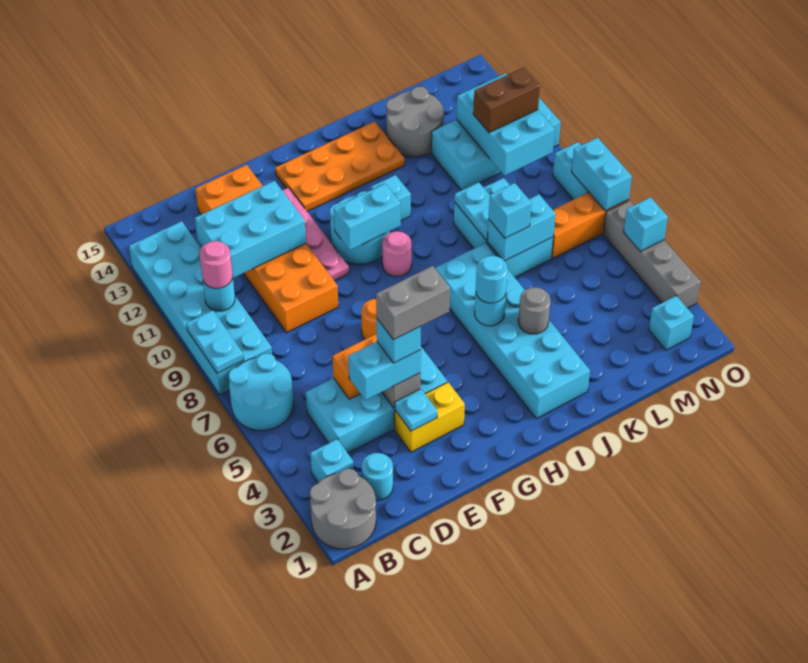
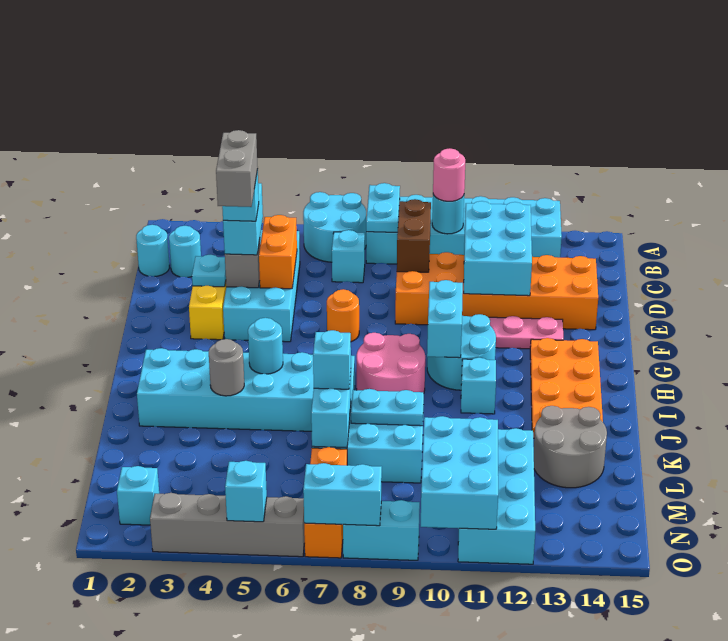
grey 2x2 round brick [310,469,376,549] -> none
cyan 1x2 plate [186,310,244,373] -> cyan 1x2 plate turned to [366,183,400,232]
cyan 1x1 brick [310,439,354,483] -> cyan 1x1 brick moved to [332,230,365,283]
pink 1x1 round brick [382,231,411,277] -> pink 2x2 round brick [357,333,425,393]
cyan 1x1 round brick [476,256,508,303] -> cyan 1x1 round brick moved to [136,225,169,276]
cyan 2x3 brick [457,73,555,176] -> cyan 2x3 brick turned to [421,416,498,529]
brown 1x2 brick [473,67,540,133] -> brown 1x2 brick moved to [397,199,431,272]

